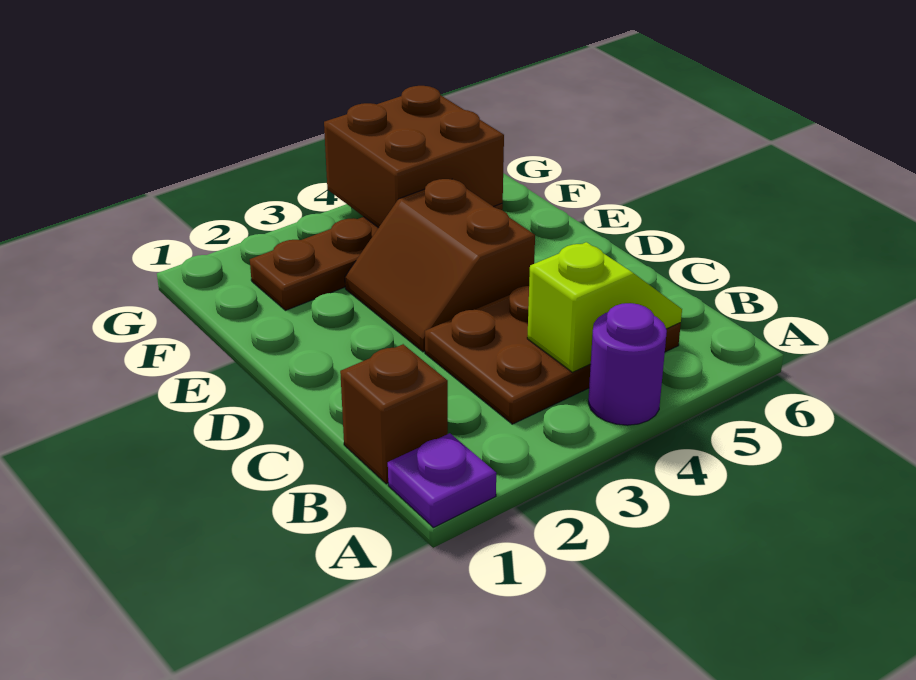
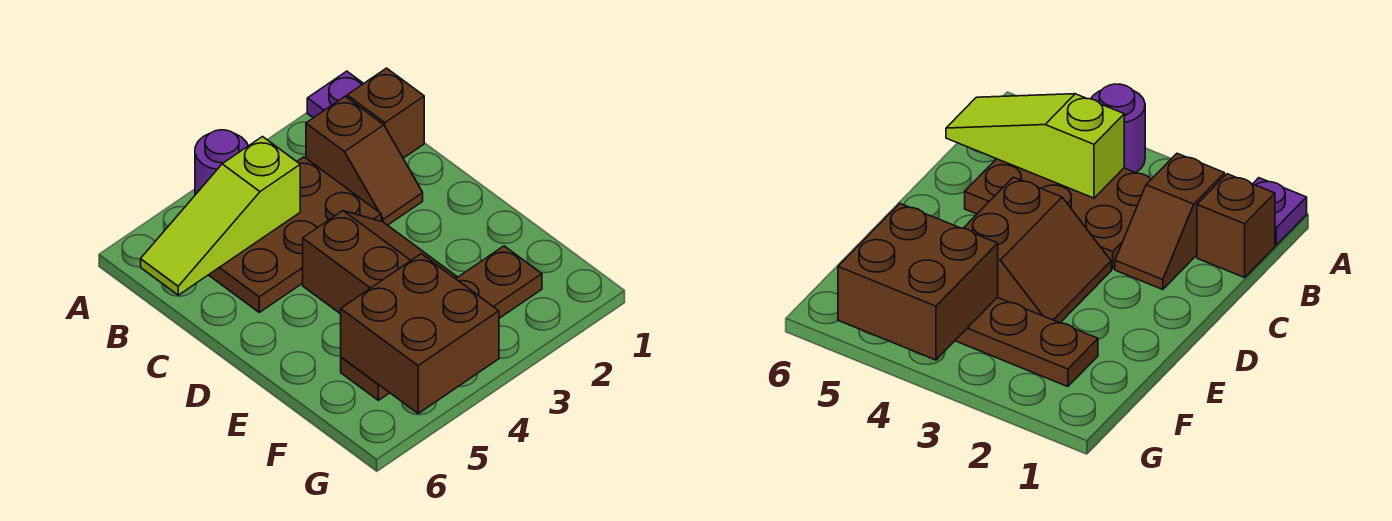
none -> brown 1x2 slope [306,96,423,225]
lime 1x2 slope [527,242,682,372] -> lime 1x3 slope [141,137,300,295]

